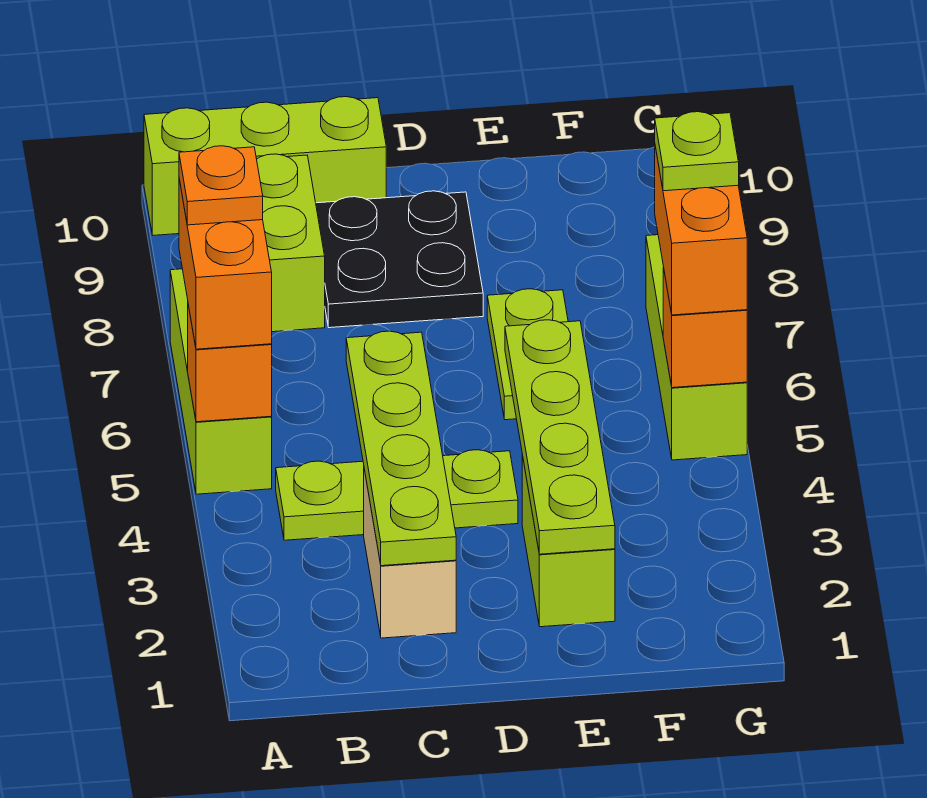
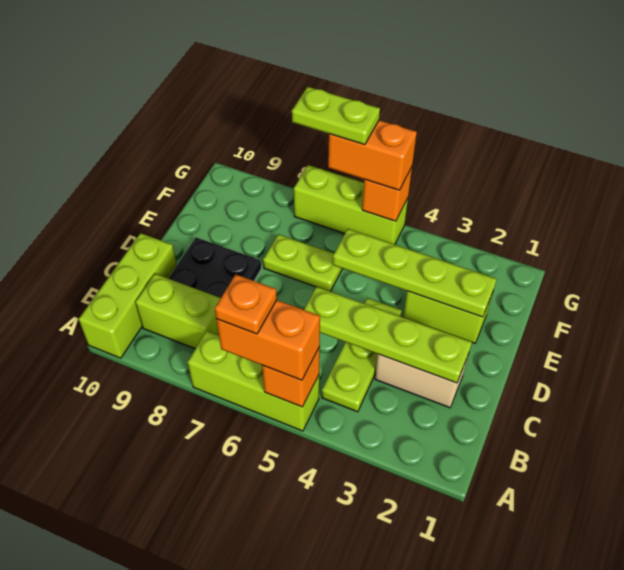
lime 1x1 plate [655,112,739,191] -> lime 1x2 plate [292,87,380,145]

